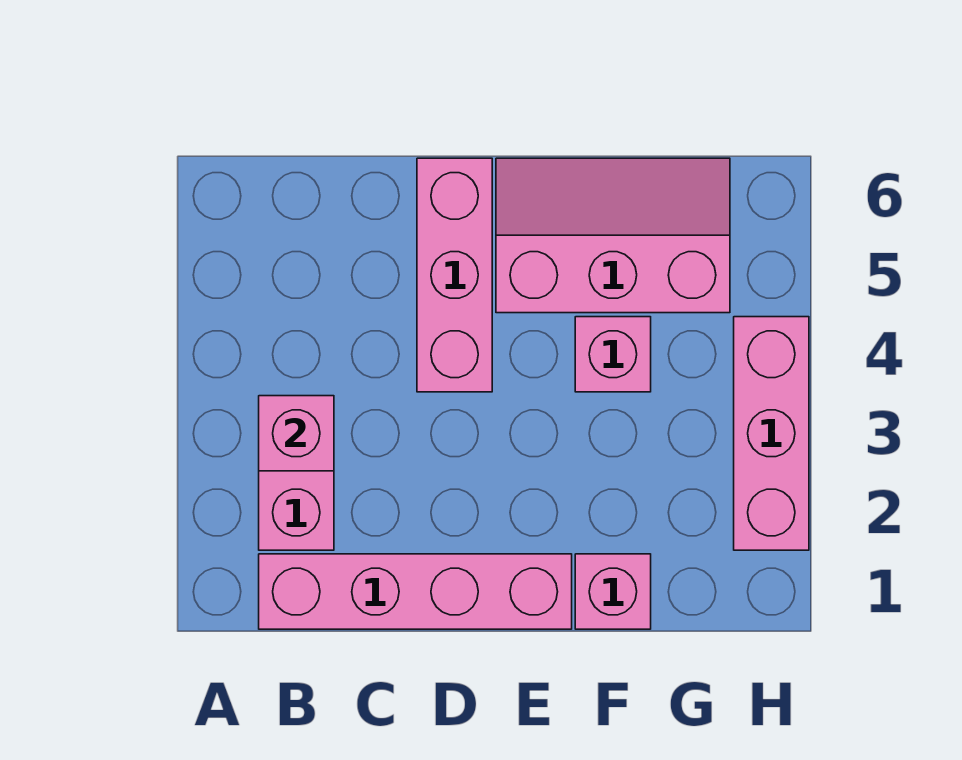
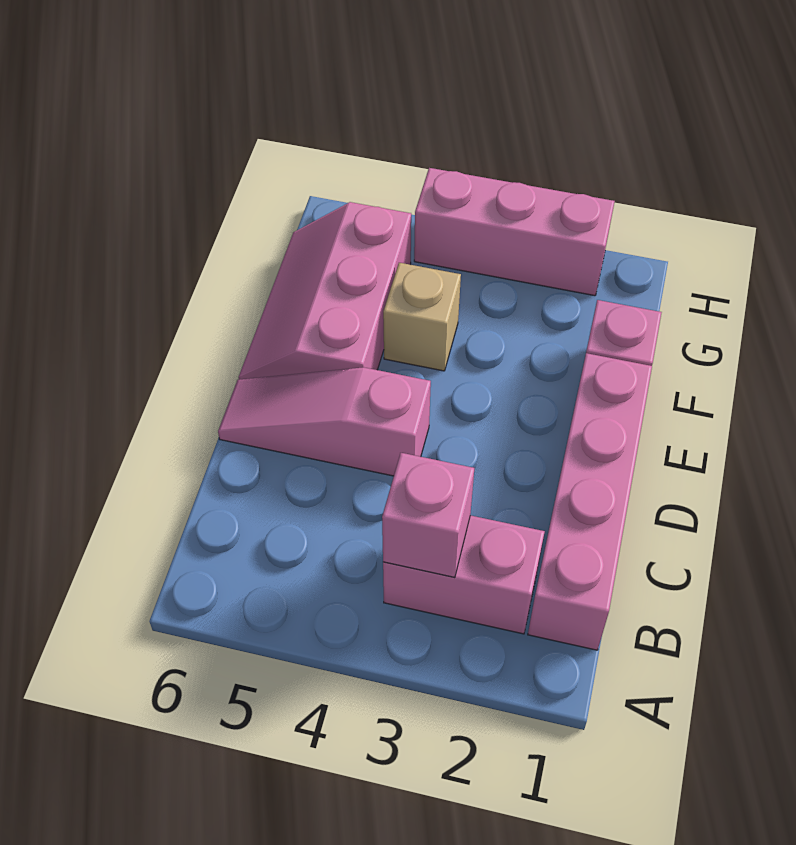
pink 1x3 brick [417,158,492,392] -> pink 1x3 slope [218,367,431,476]
pink 1x1 brick [575,317,651,392] -> tan 1x1 brick [383,263,461,371]

